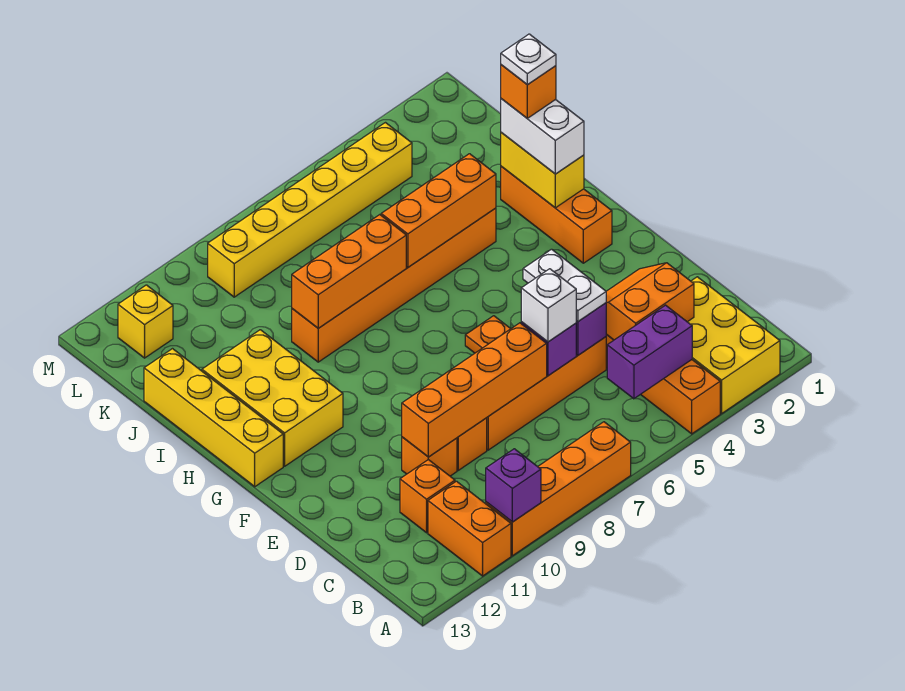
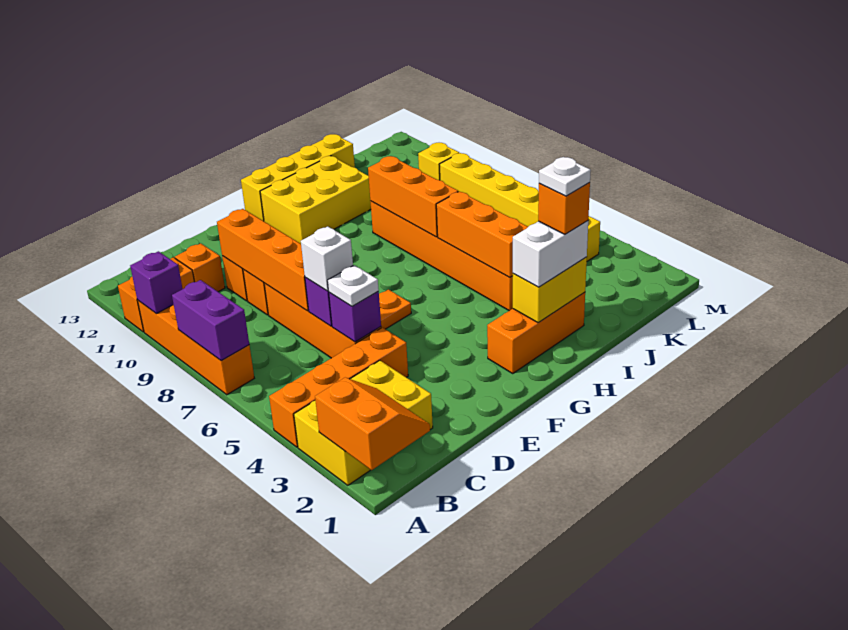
purple 1x2 brick [607,305,692,399] -> purple 1x2 brick moved to [172,280,249,361]
orange 2x2 slope [606,263,694,340] -> orange 2x2 slope moved to [315,378,430,470]
white 1x2 plate [523,249,606,322] -> white 1x1 plate [327,265,379,306]
yellow 1x1 brick [118,285,173,358] -> yellow 1x1 brick moved to [418,143,459,180]

